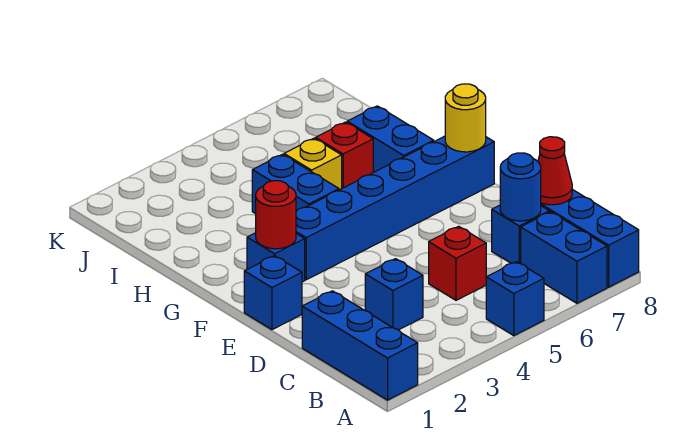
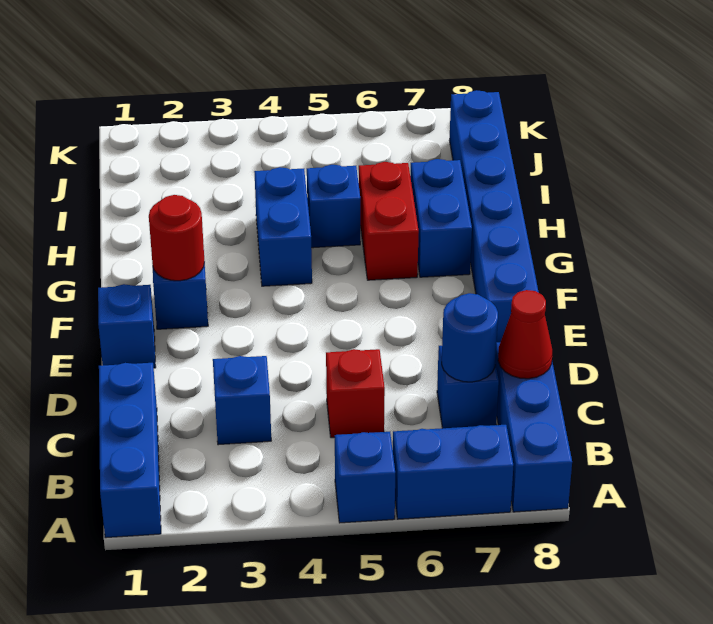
blue 1x2 brick [521,212,607,303] -> blue 1x2 brick turned to [393,425,513,519]
blue 1x6 brick [296,136,494,280] -> blue 1x6 brick turned to [449,90,539,342]
yellow 1x1 round brick [445,84,486,152] -> none
yellow 1x1 brick [284,138,342,190] -> blue 1x1 brick [307,165,360,248]
red 1x1 brick [316,122,373,188] -> red 1x2 brick [359,162,419,280]

